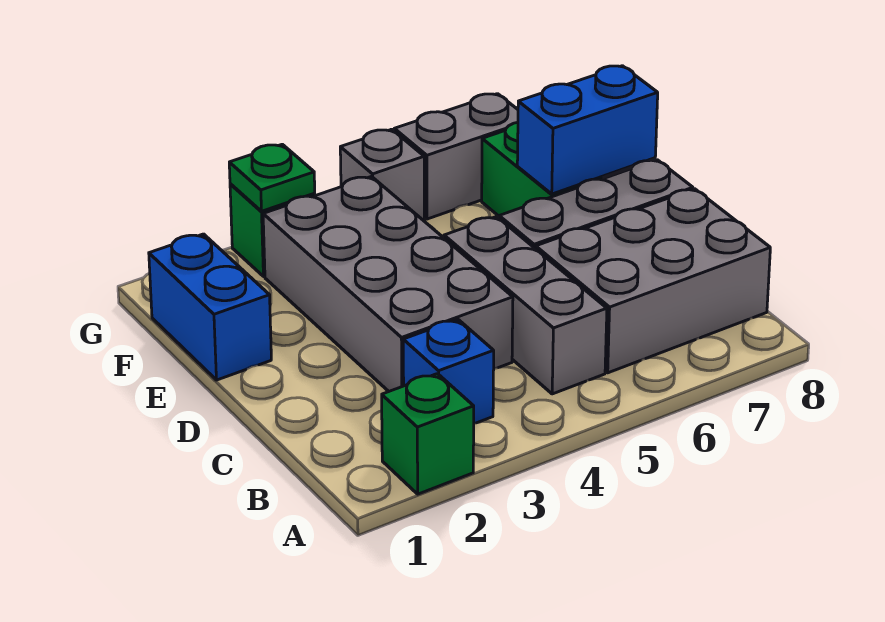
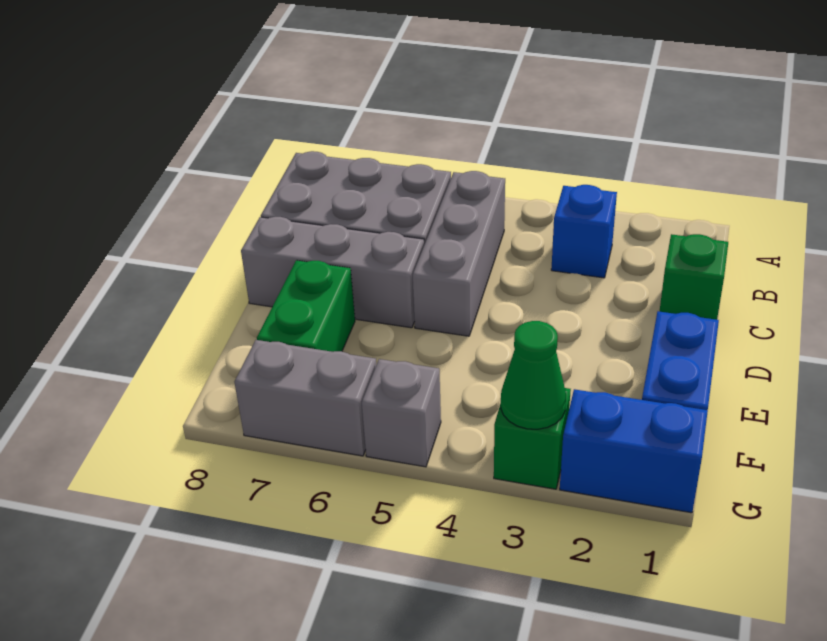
green 1x1 brick [382,374,474,494] -> green 1x1 brick moved to [659,234,728,320]
grey 2x4 brick [263,177,513,391] -> none
blue 1x2 brick [517,66,658,194] -> blue 1x2 brick moved to [560,389,708,513]
green 1x1 plate [229,144,315,211] -> green 1x1 cone [501,321,566,429]

